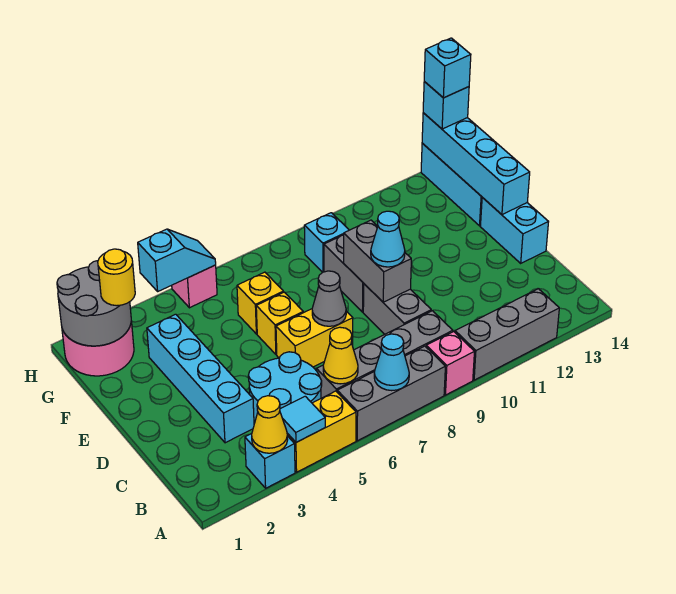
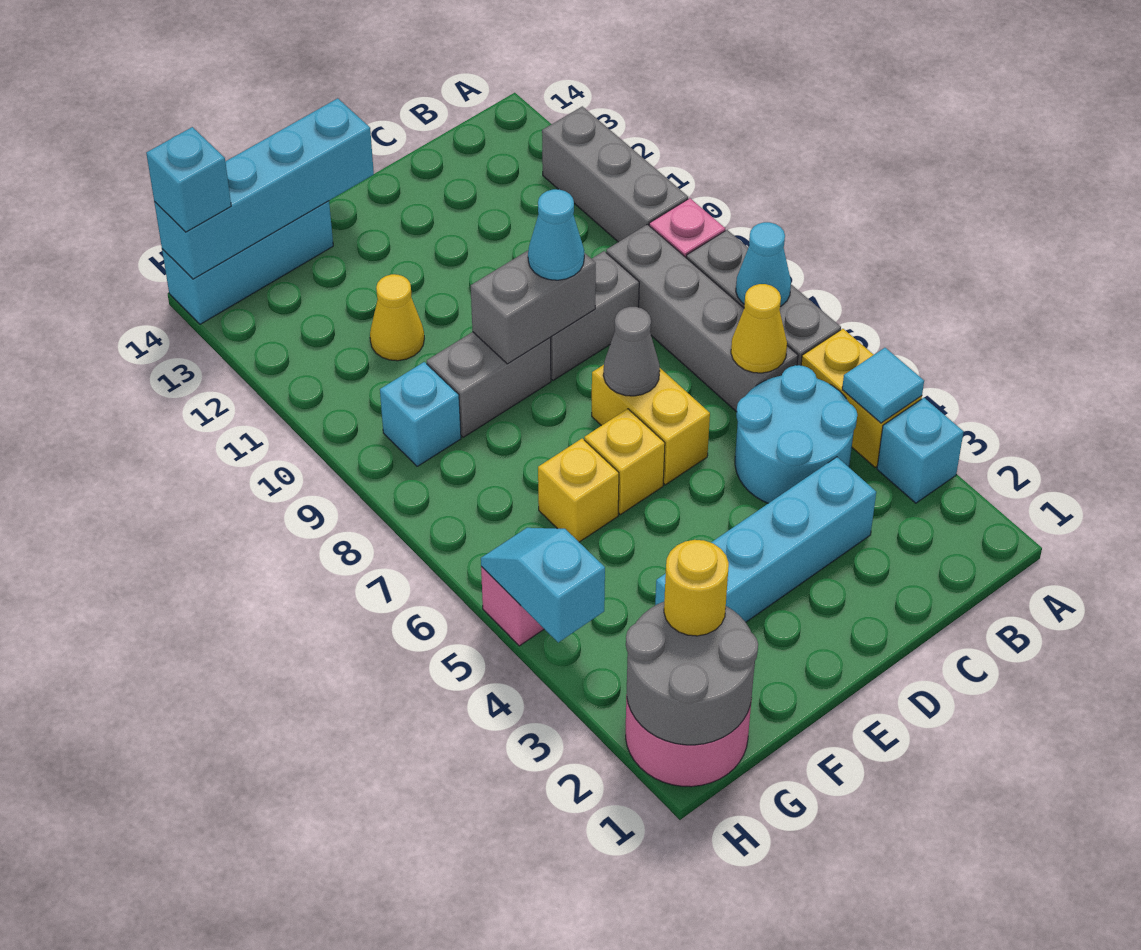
yellow 1x1 cone [252,396,288,453] -> yellow 1x1 cone moved to [370,274,424,361]
cyan 1x2 brick [480,198,548,263] -> none
cyan 1x1 brick [424,38,471,98] -> none

